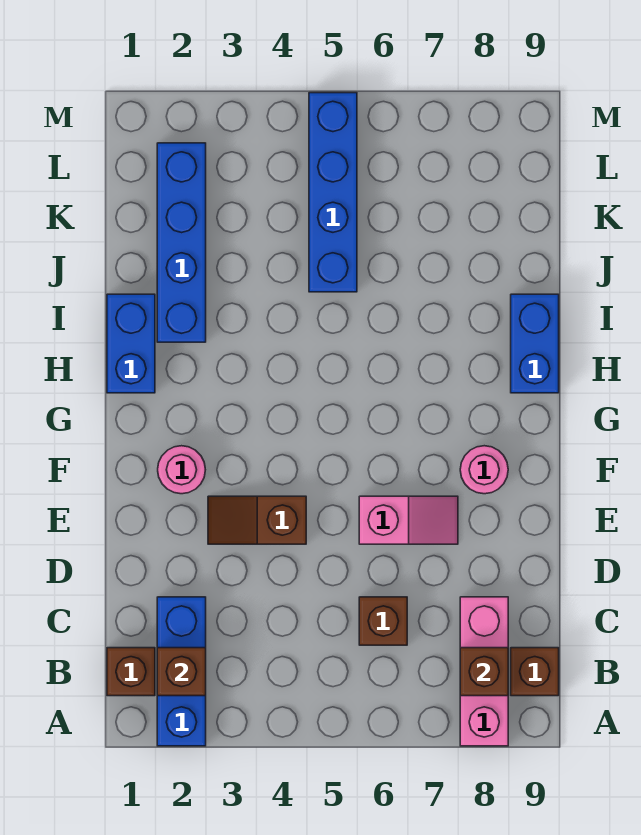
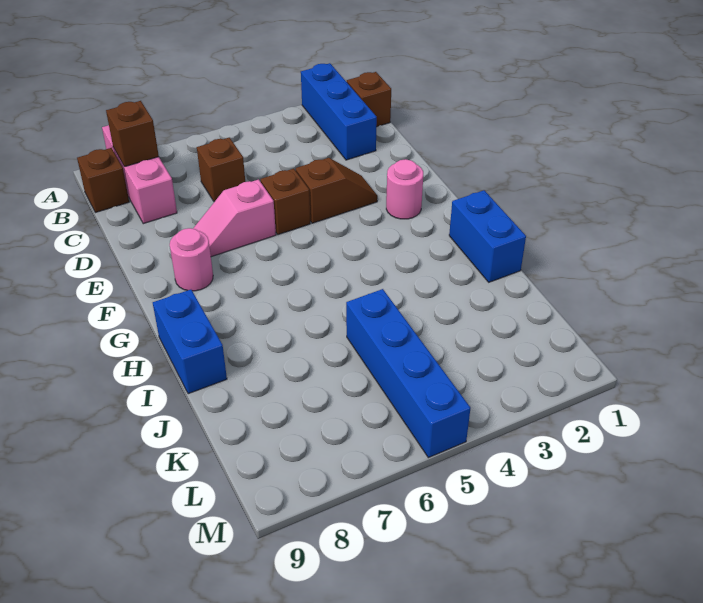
brown 1x1 brick [157,648,206,696] -> brown 1x1 brick moved to [261,169,310,235]
blue 1x4 brick [157,143,206,342] -> none

